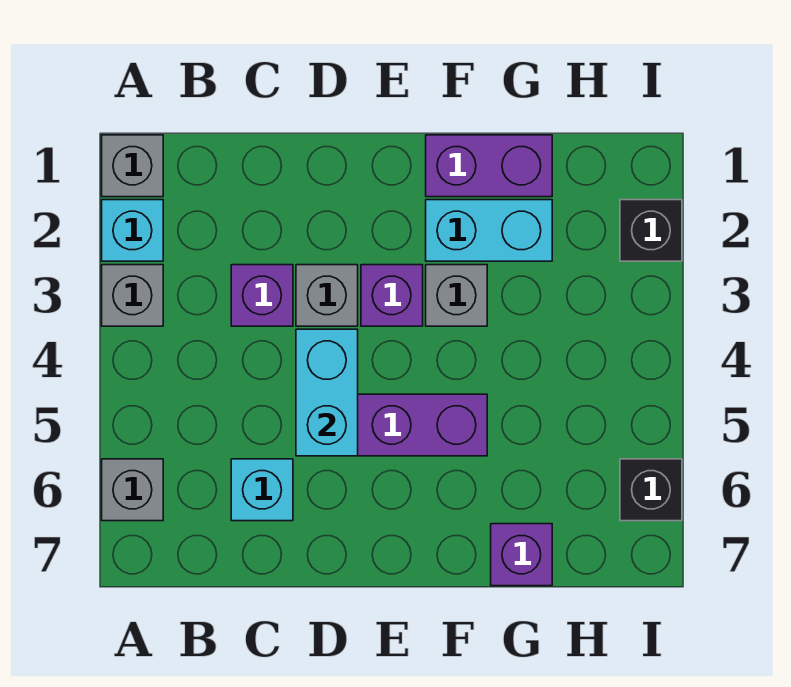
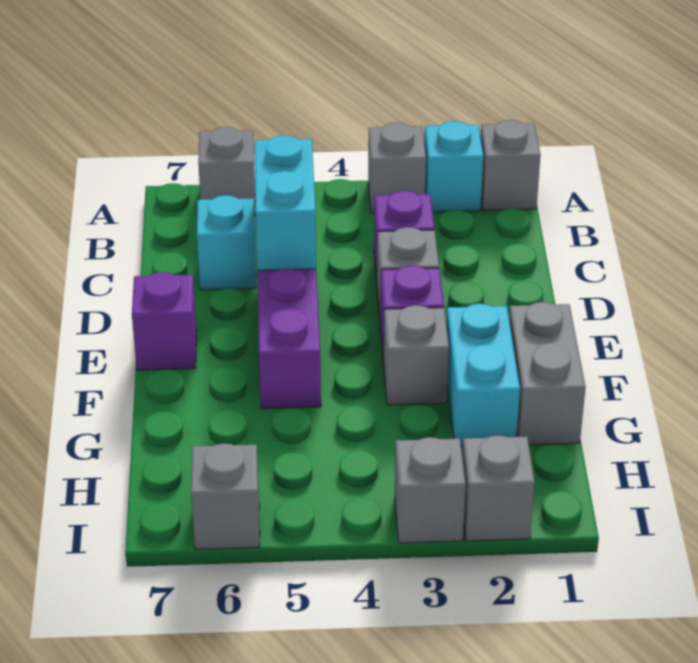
cyan 1x2 brick [296,329,358,456] -> cyan 1x2 brick turned to [255,135,316,270]
purple 1x2 brick [426,135,552,197] -> grey 1x2 brick [509,302,586,445]
purple 1x1 brick [491,524,552,586] -> purple 1x1 brick moved to [132,272,197,370]
black 1x1 brick [620,200,682,261] -> grey 1x1 brick [462,435,535,541]
none -> grey 1x1 brick [395,437,466,543]
black 1x1 brick [620,459,682,521] -> grey 1x1 brick [191,444,260,549]

